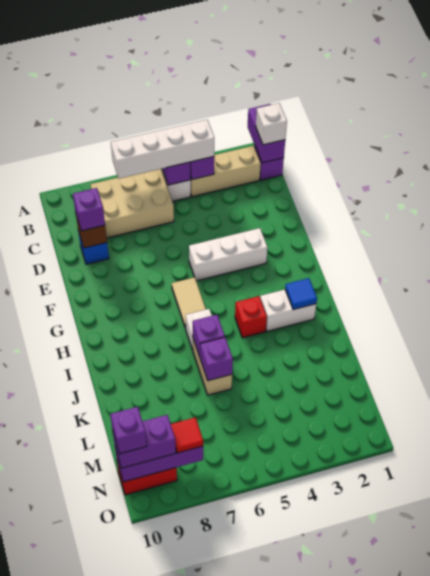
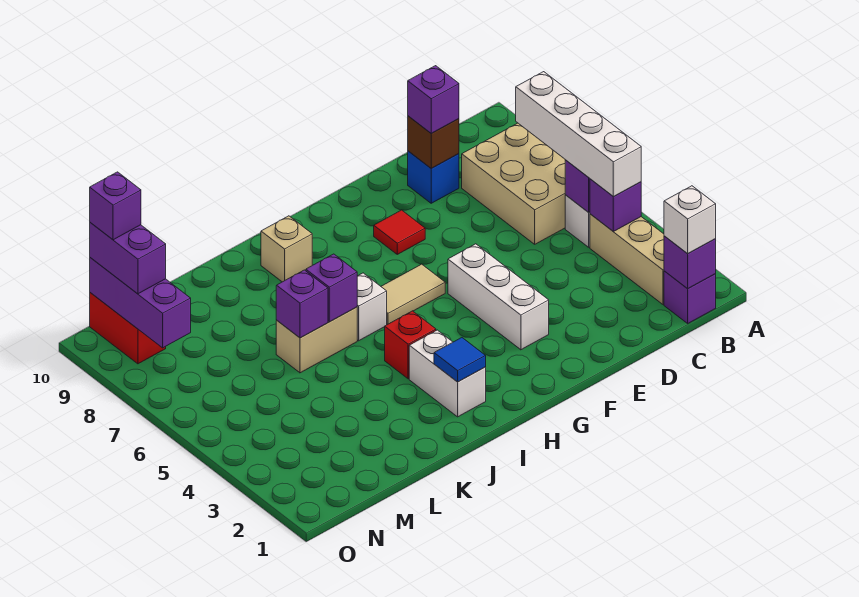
purple 1x2 brick [248,104,285,163] -> purple 1x1 brick [664,236,716,289]
none -> tan 1x1 brick [261,216,312,282]
red 1x1 tile [171,418,203,453] -> red 1x1 tile moved to [374,210,425,254]

